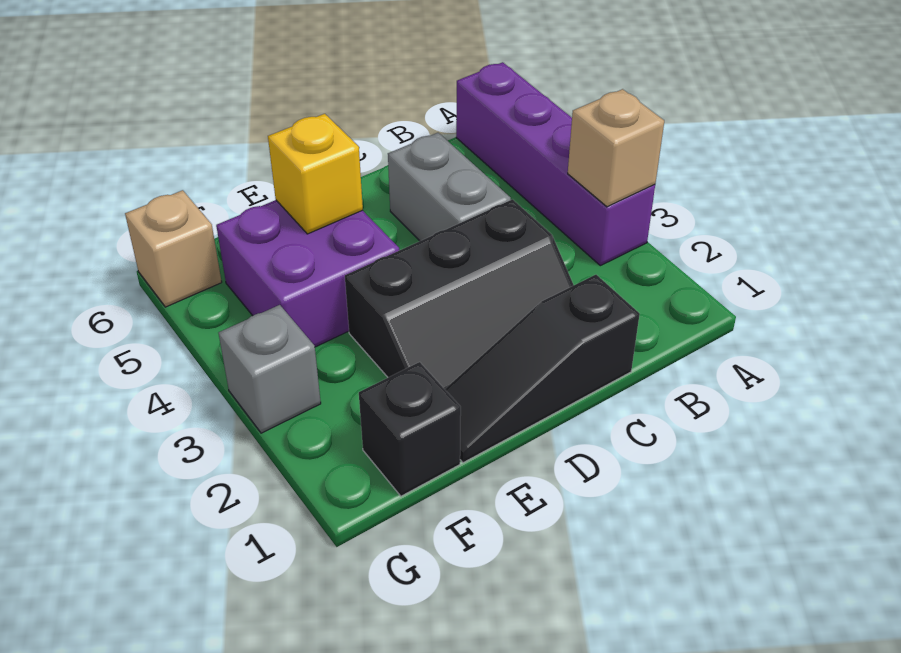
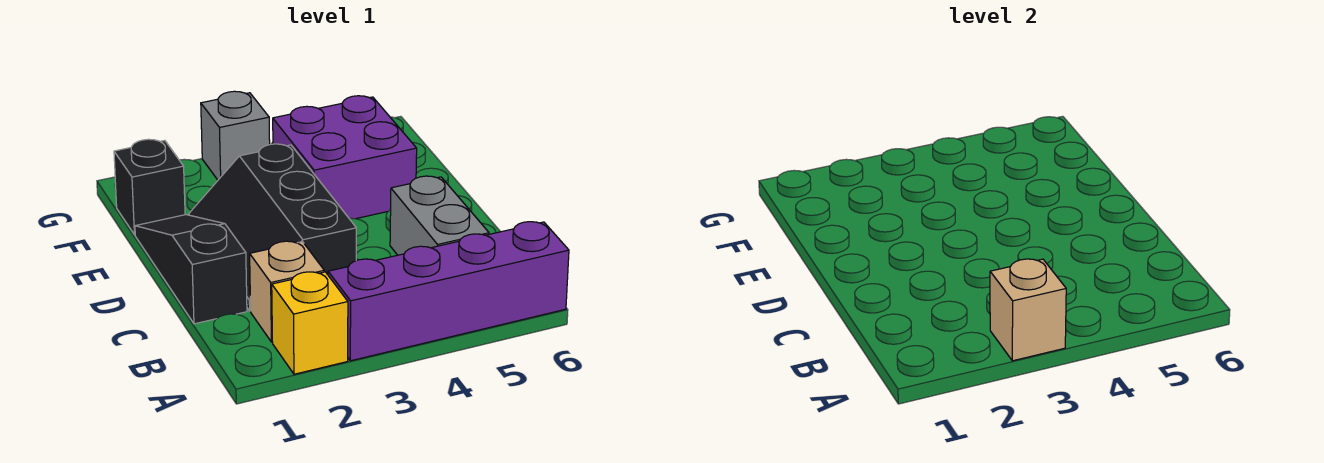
grey 1x2 brick [388,133,511,241] -> grey 1x2 brick turned to [390,176,489,255]
yellow 1x1 brick [268,114,363,234] -> yellow 1x1 brick moved to [272,272,348,374]
tan 1x1 brick [125,190,222,307] -> tan 1x1 brick moved to [250,241,324,342]

